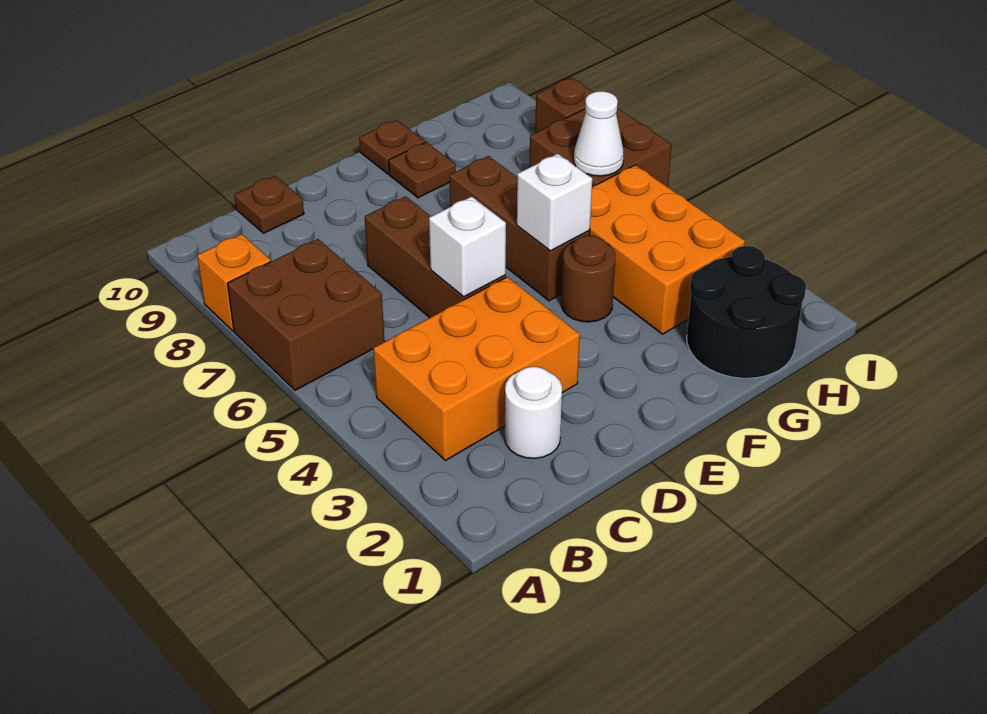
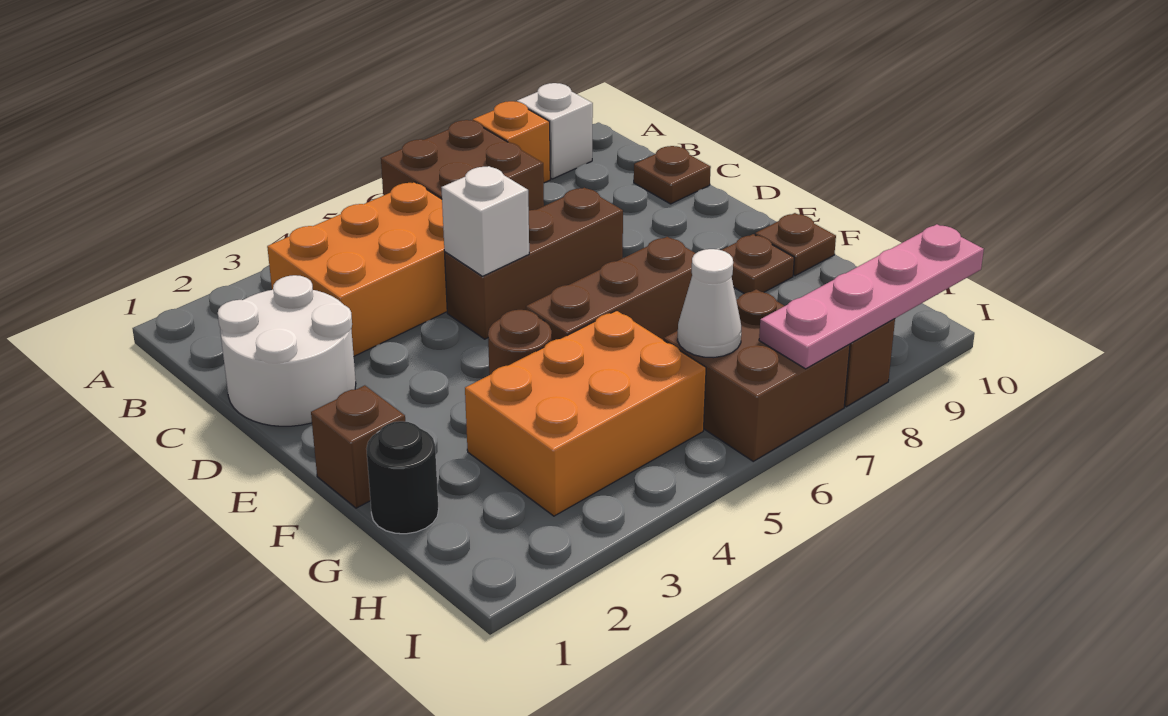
orange 2x3 brick [373,277,580,460] -> orange 2x3 brick turned to [267,182,447,356]
white 1x1 round brick [505,367,562,458] -> white 2x2 round brick [218,275,356,426]
none -> brown 1x1 brick [311,385,405,508]
white 1x1 brick [517,154,592,251] -> white 1x1 brick moved to [517,83,593,179]
black 2x2 round brick [687,246,806,378] -> black 1x1 round brick [366,421,439,534]
none -> pink 1x4 plate [759,224,984,369]

